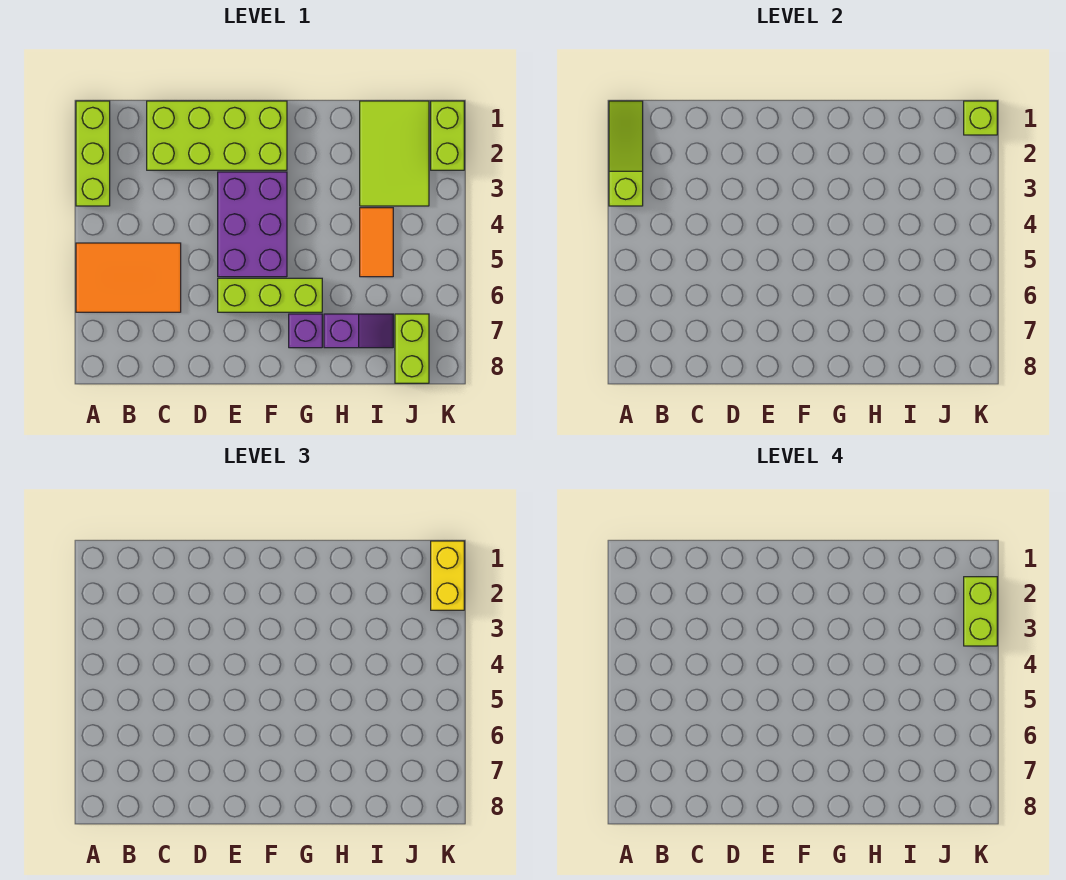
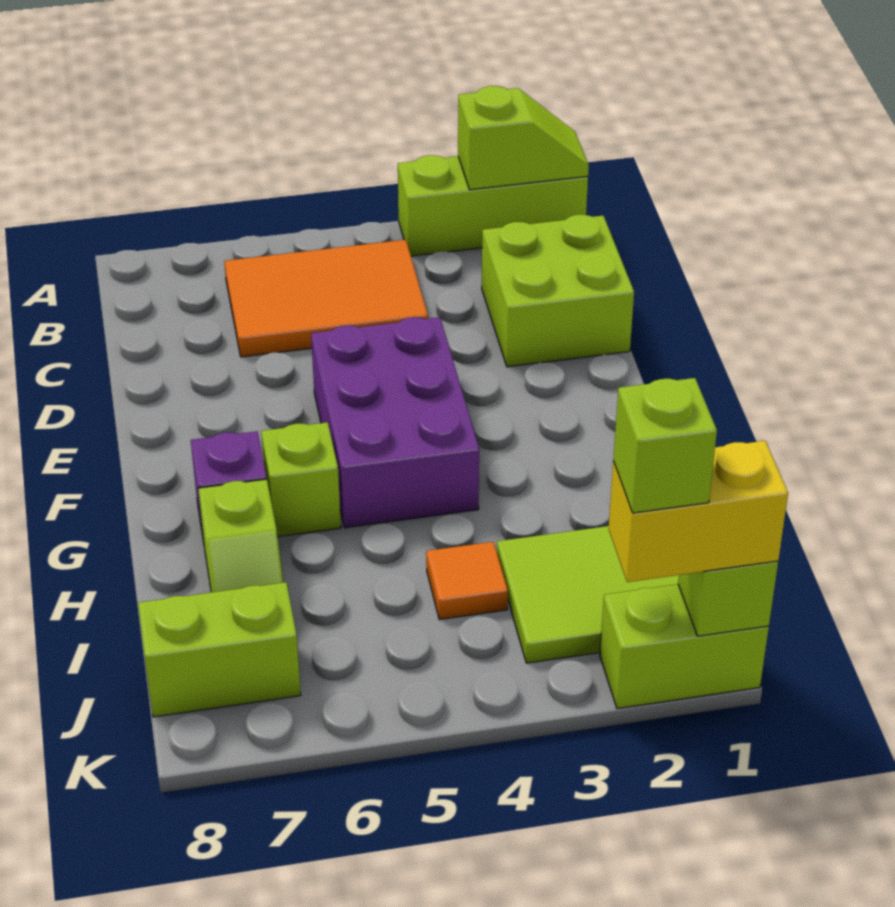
lime 1x3 slope [609,101,643,206] -> lime 1x2 slope [458,86,589,190]
orange 2x3 tile [76,243,181,312] -> orange 2x3 tile turned to [224,240,428,357]
lime 2x4 brick [147,101,287,170] -> lime 2x2 brick [482,215,634,367]
purple 2x3 brick [218,172,287,277] -> purple 2x3 brick turned to [311,317,479,528]
lime 1x3 brick [218,278,322,312] -> lime 1x1 brick [261,422,341,537]
purple 1x2 slope [324,314,393,348] -> lime 1x2 slope [198,479,283,592]
orange 1x2 tile [360,208,393,277] -> orange 1x1 tile [426,542,508,620]
lime 1x2 brick [964,577,997,646] -> lime 1x1 brick [613,378,717,513]

